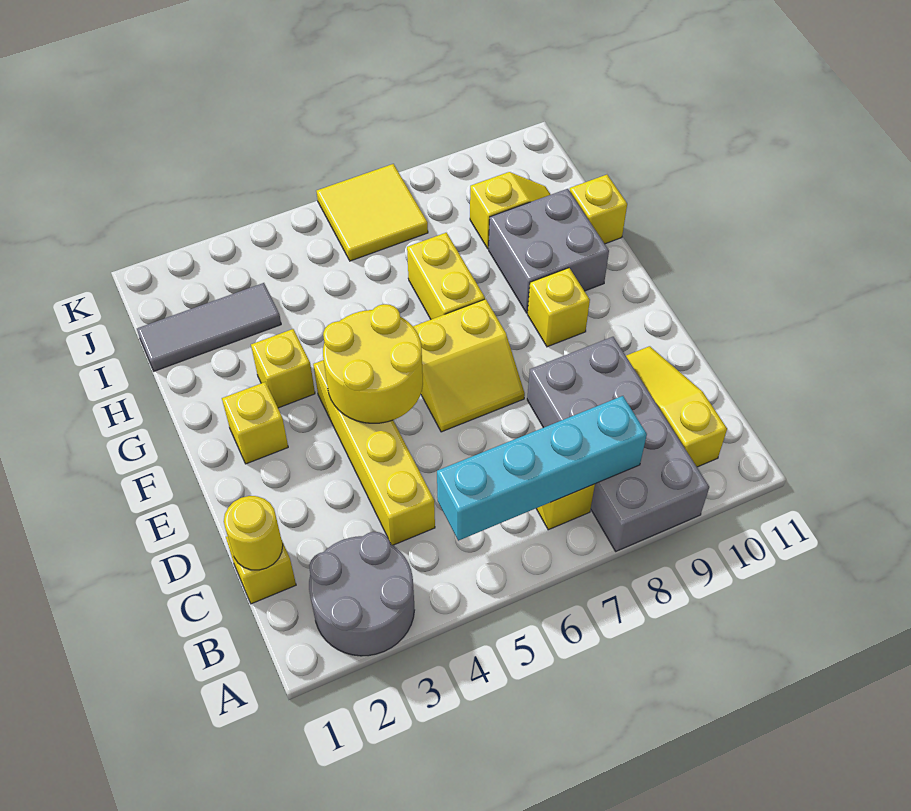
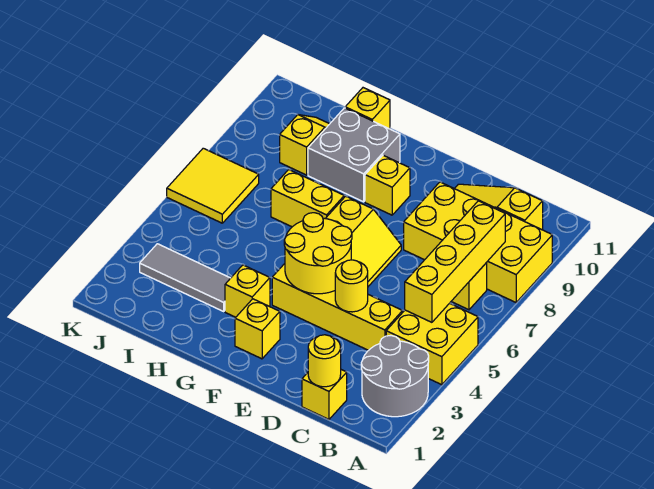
none -> yellow 2x2 brick [386,303,478,385]
grey 2x4 brick [527,337,709,551] -> yellow 2x4 brick [404,182,552,302]
cyan 1x4 brick [437,396,647,541] -> yellow 1x4 brick [405,201,505,322]
none -> yellow 1x1 round brick [335,260,368,312]
grey 1x3 tile [137,283,281,371] -> grey 1x3 tile turned to [140,244,230,311]

